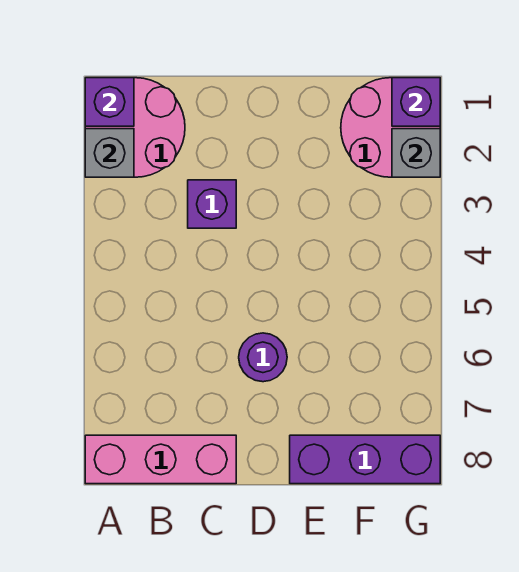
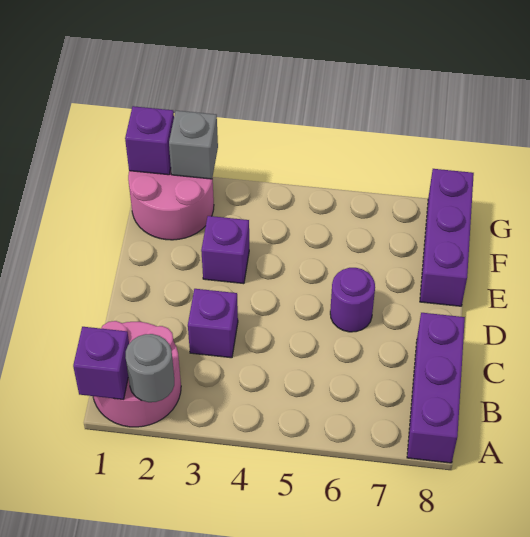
grey 1x1 brick [85,129,134,177] -> grey 1x1 round brick [126,334,174,402]
pink 1x3 brick [85,435,236,484] -> purple 1x3 brick [407,313,465,463]
none -> purple 1x1 brick [201,216,249,284]

